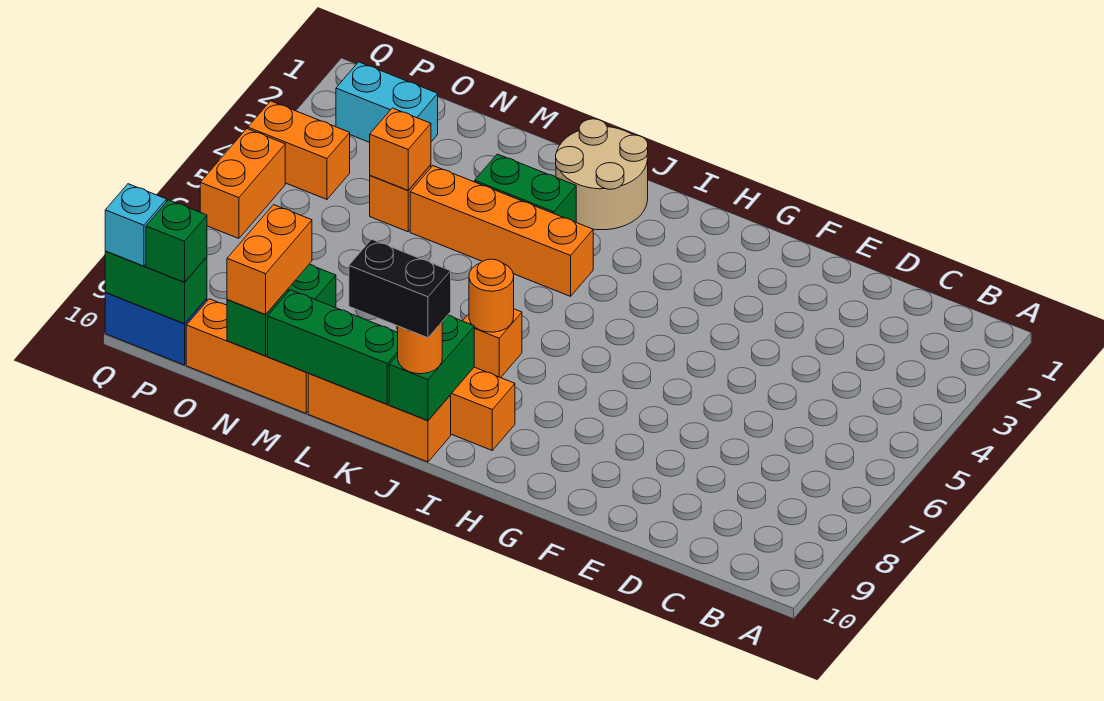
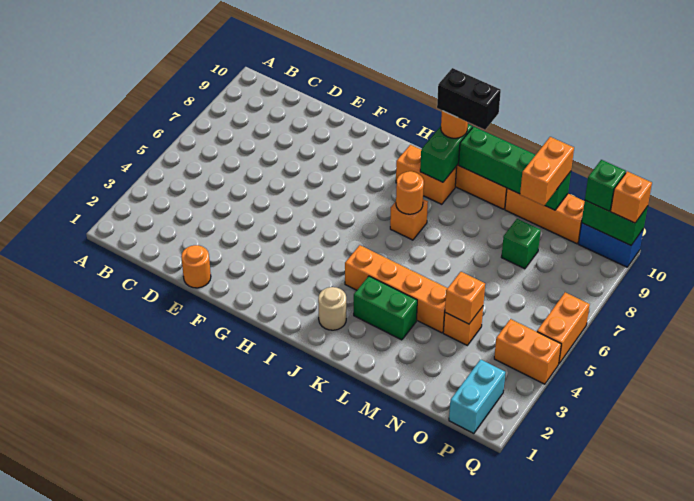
none -> orange 1x1 round brick [181,245,211,288]
tan 2x2 round brick [556,119,648,230] -> tan 1x1 round brick [318,287,346,330]
cyan 1x2 brick [336,62,438,142] -> cyan 1x2 brick turned to [449,359,505,434]
cyan 1x1 brick [105,184,167,266] -> orange 1x1 brick [611,171,652,223]

